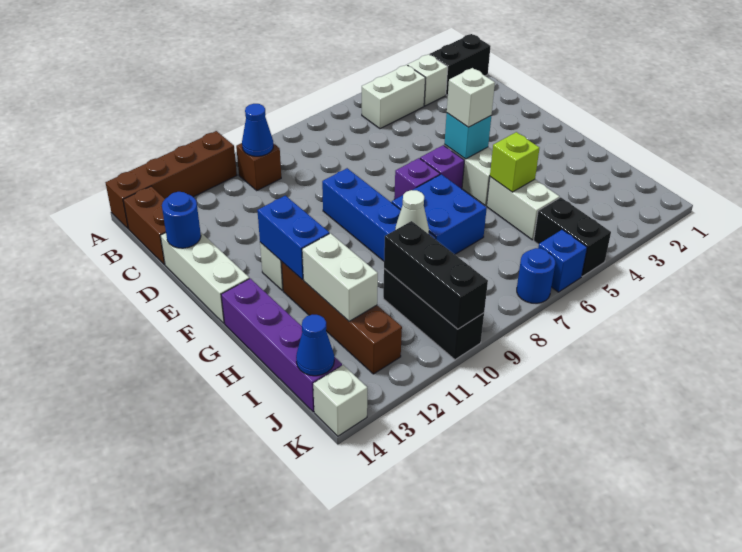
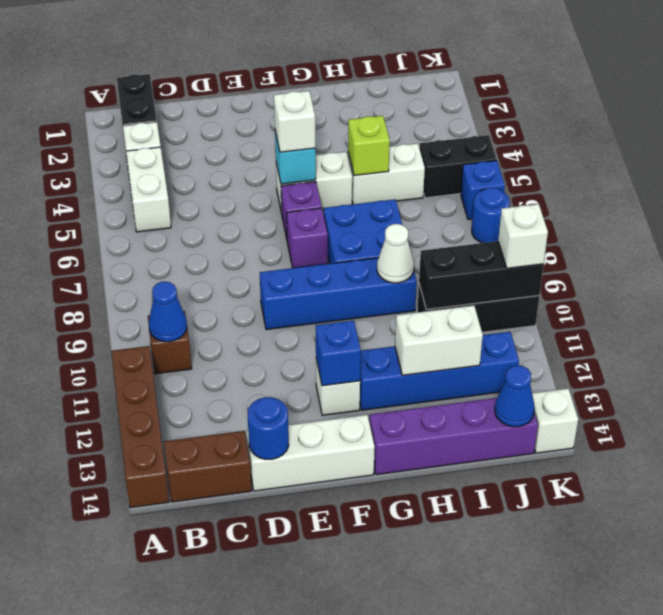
blue 1x2 brick [257,196,329,280] -> blue 1x1 brick [316,320,361,386]
brown 1x4 brick [281,262,402,374] -> blue 1x4 brick [360,332,519,410]
none -> white 1x1 brick [498,204,548,268]

